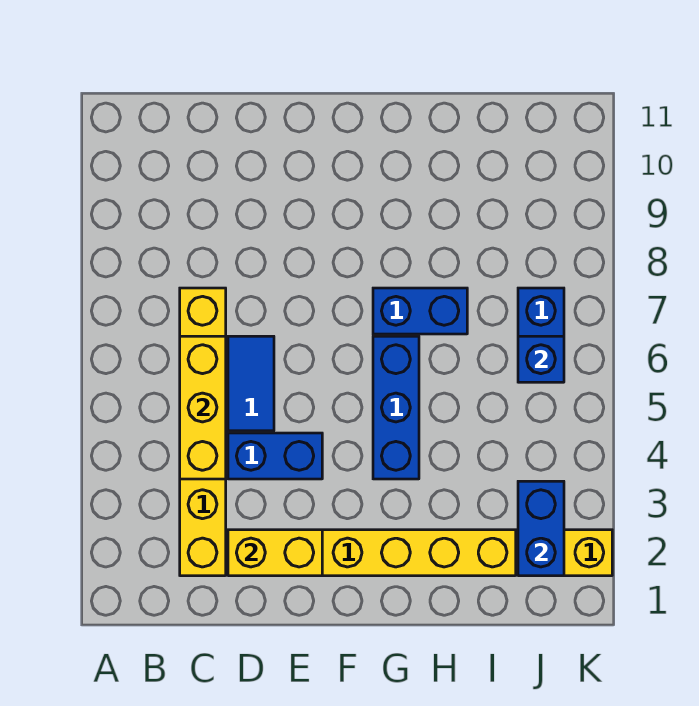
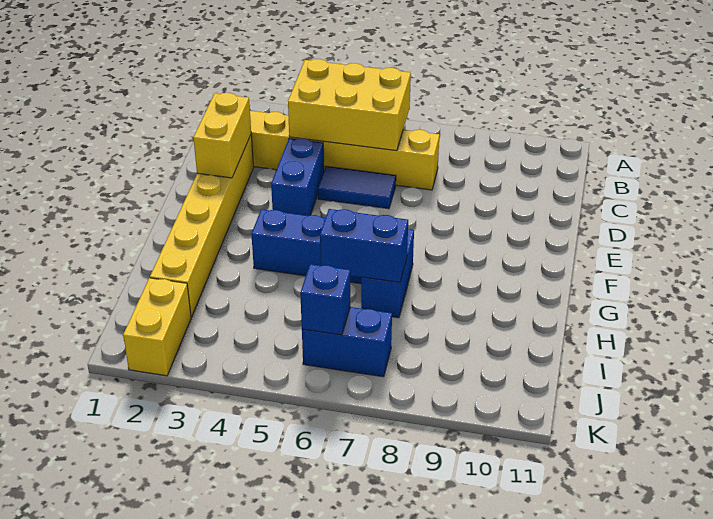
yellow 1x3 brick [180,336,226,479] -> yellow 2x3 brick [288,59,411,151]
blue 1x2 brick [518,481,564,576] -> blue 1x2 brick moved to [320,209,408,282]

